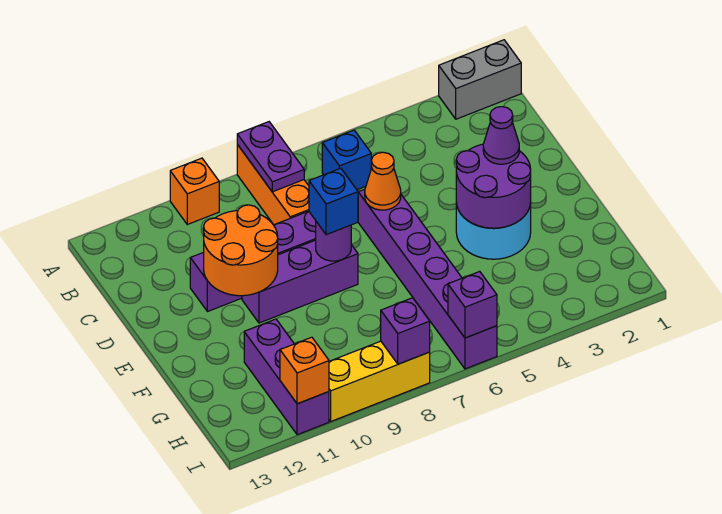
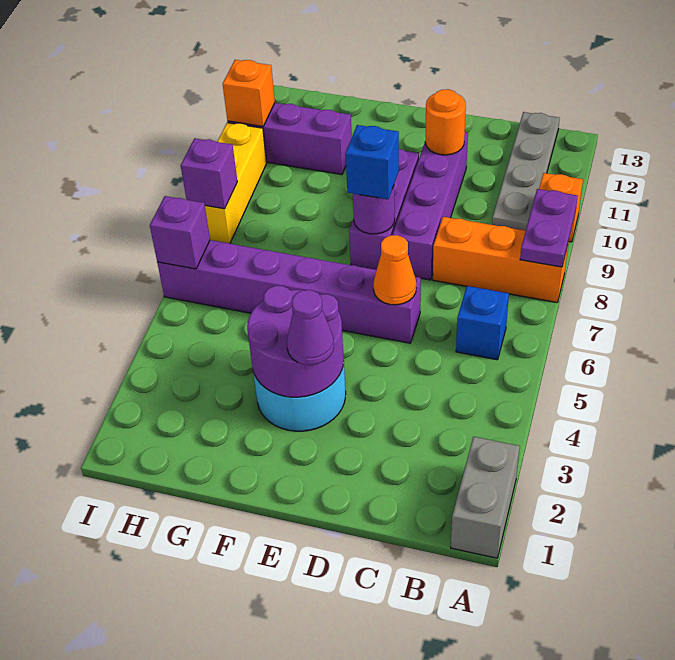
purple 1x2 plate [237,122,304,192] -> purple 1x2 plate turned to [520,189,578,267]
none -> grey 1x4 plate [492,112,560,231]
orange 2x2 round brick [204,205,278,296] -> orange 1x1 round brick [425,89,466,155]

